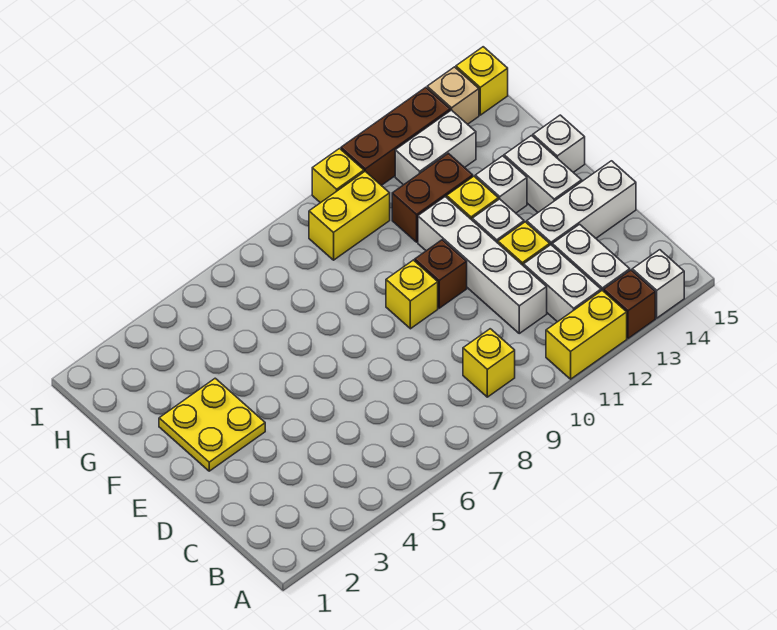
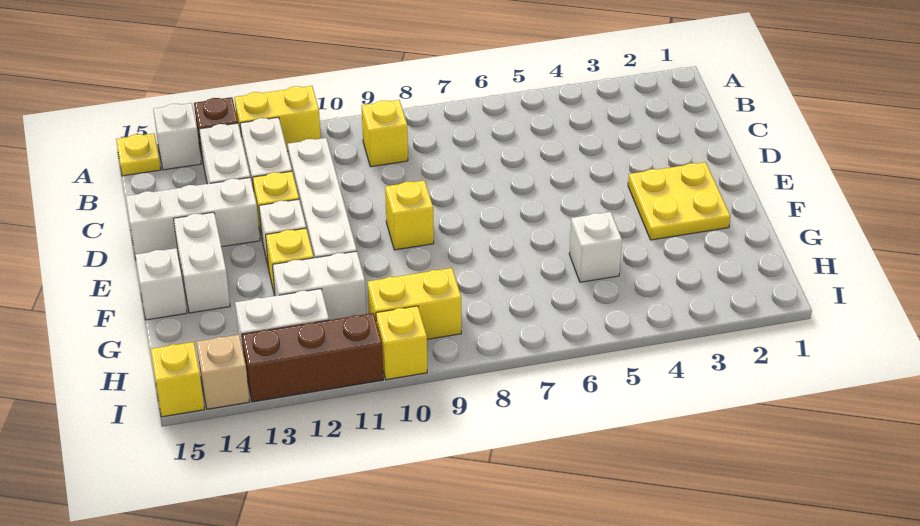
none -> yellow 1x1 plate [116,133,161,176]
brown 1x1 brick [415,240,467,308] -> none
white 1x1 brick [475,156,527,213] -> white 1x1 brick moved to [569,212,622,282]
brown 1x2 brick [392,153,473,242] -> white 1x2 brick [272,251,366,320]

